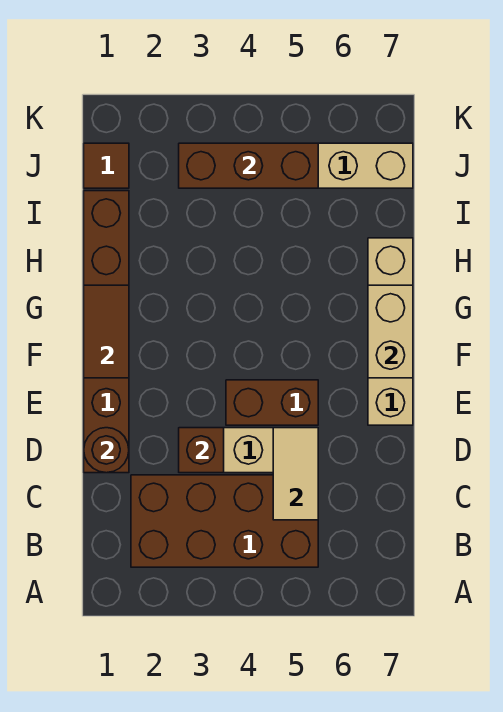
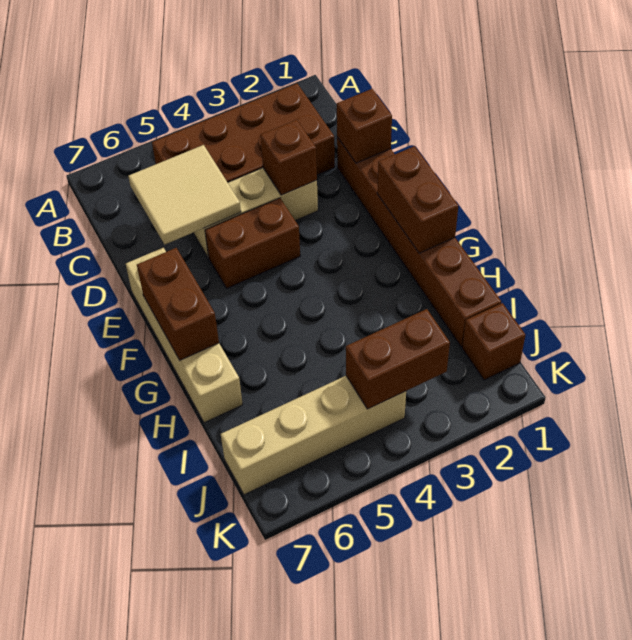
tan 1x2 tile [273,428,318,520] -> tan 2x2 tile [128,145,241,244]
brown 1x1 round brick [84,428,129,473] -> brown 1x1 brick [337,89,392,163]
brown 1x2 tile [84,285,129,378] -> brown 1x2 brick [377,146,458,253]
tan 1x2 brick [368,285,413,378] -> brown 1x2 brick [137,248,219,360]
brown 1x1 tile [84,143,129,188] -> brown 1x1 brick [462,303,525,380]
brown 1x3 brick [179,143,318,188] -> brown 1x2 brick [346,309,450,409]

